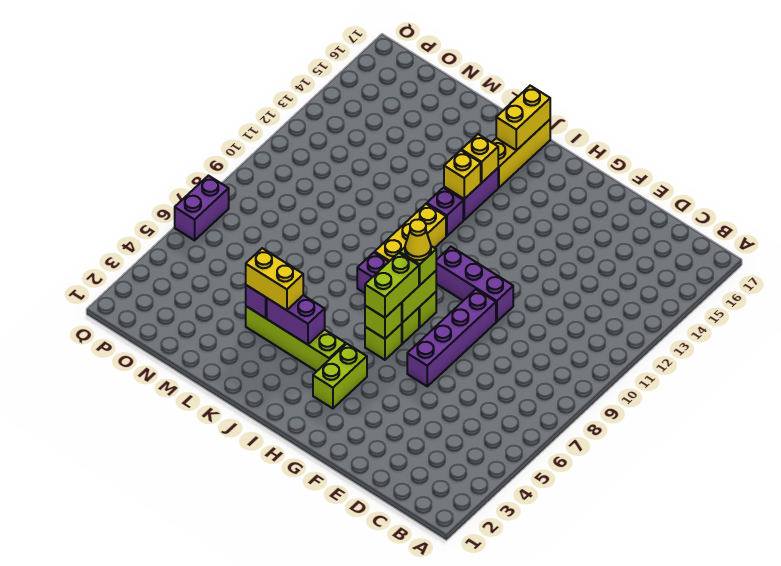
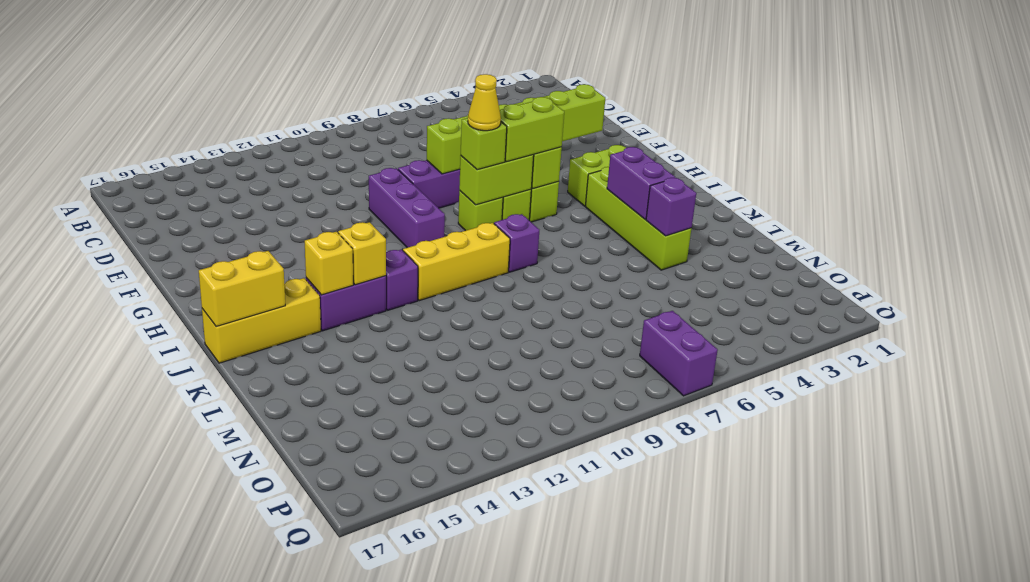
none -> lime 1x6 brick [427,84,605,174]
yellow 1x2 brick [246,248,303,310] -> none
purple 1x2 brick [175,176,229,240] -> purple 1x2 brick turned to [640,311,718,396]

